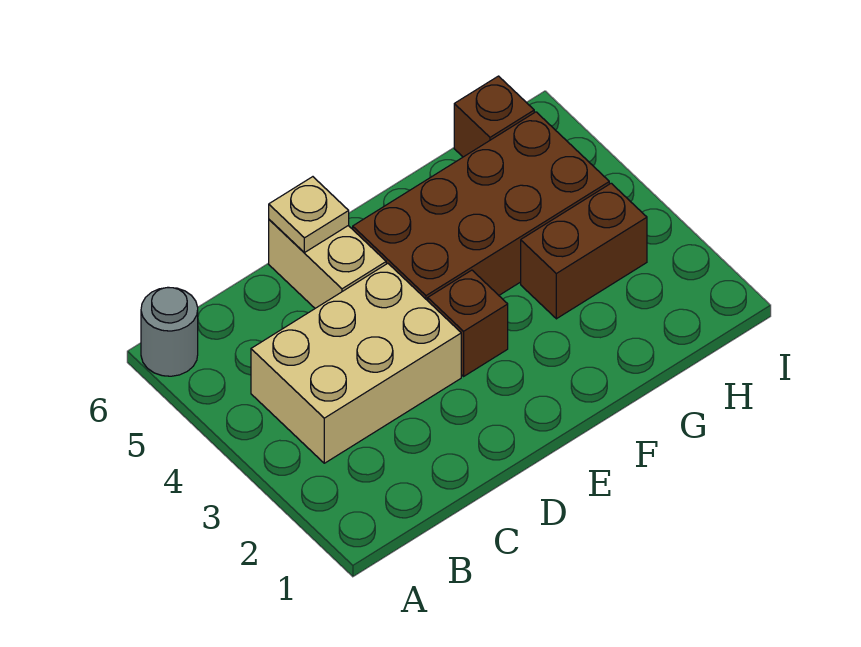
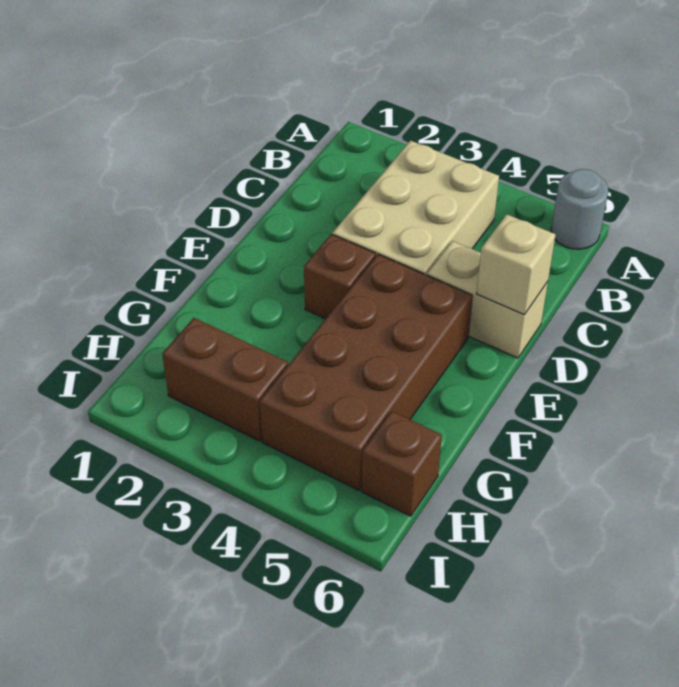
tan 1x1 plate [269,177,349,253] -> tan 1x1 brick [477,214,556,315]
brown 1x2 brick [521,183,647,319] -> brown 1x2 brick turned to [162,318,288,441]

